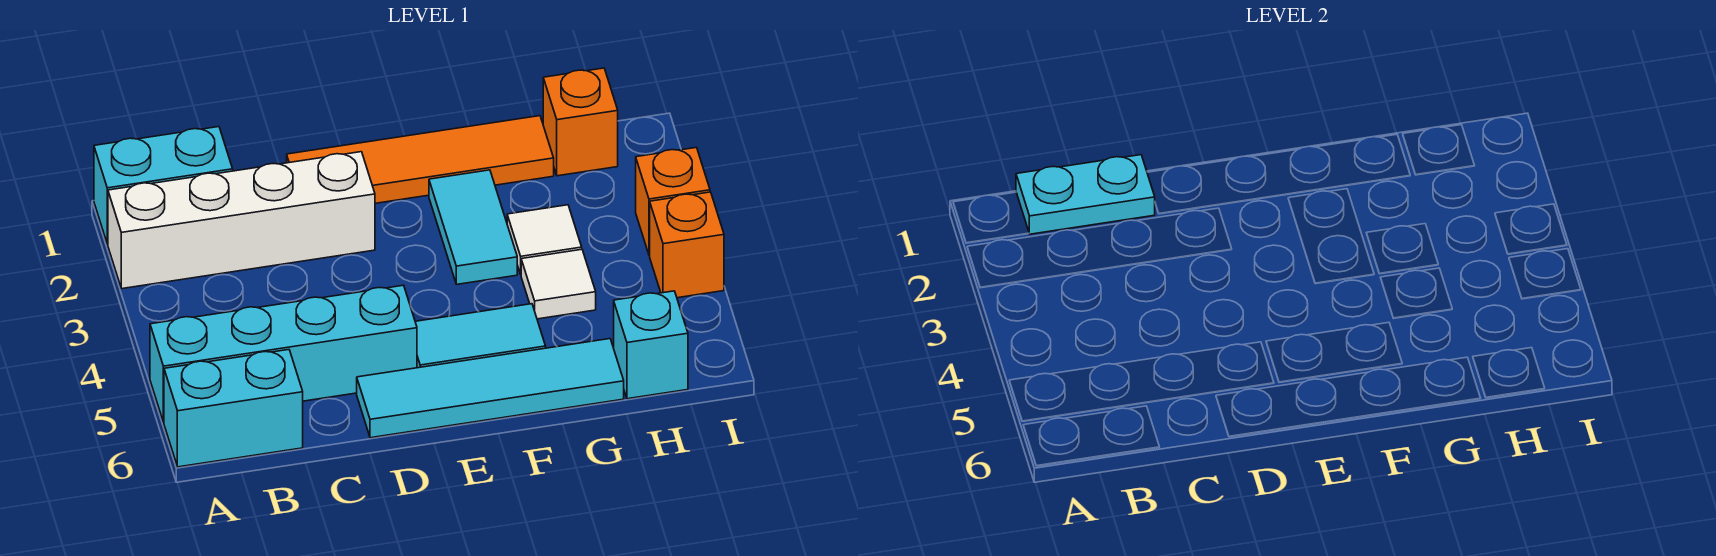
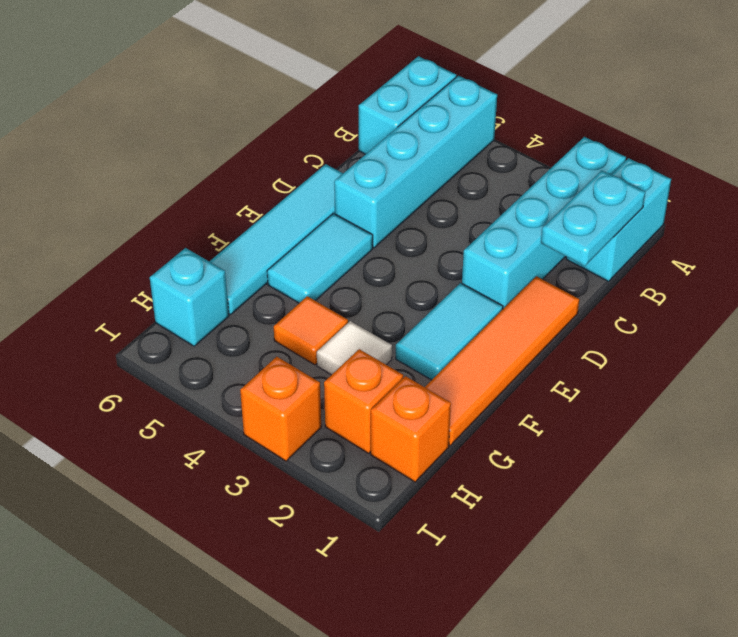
white 1x4 brick [108,152,375,289] -> cyan 1x4 brick [462,137,626,309]
cyan 1x2 tile [429,170,517,284] -> cyan 1x2 tile turned to [396,283,503,380]
white 1x1 tile [521,249,596,319] -> orange 1x1 tile [274,296,348,365]
orange 1x1 brick [650,192,724,298] -> orange 1x1 brick moved to [324,349,403,453]

